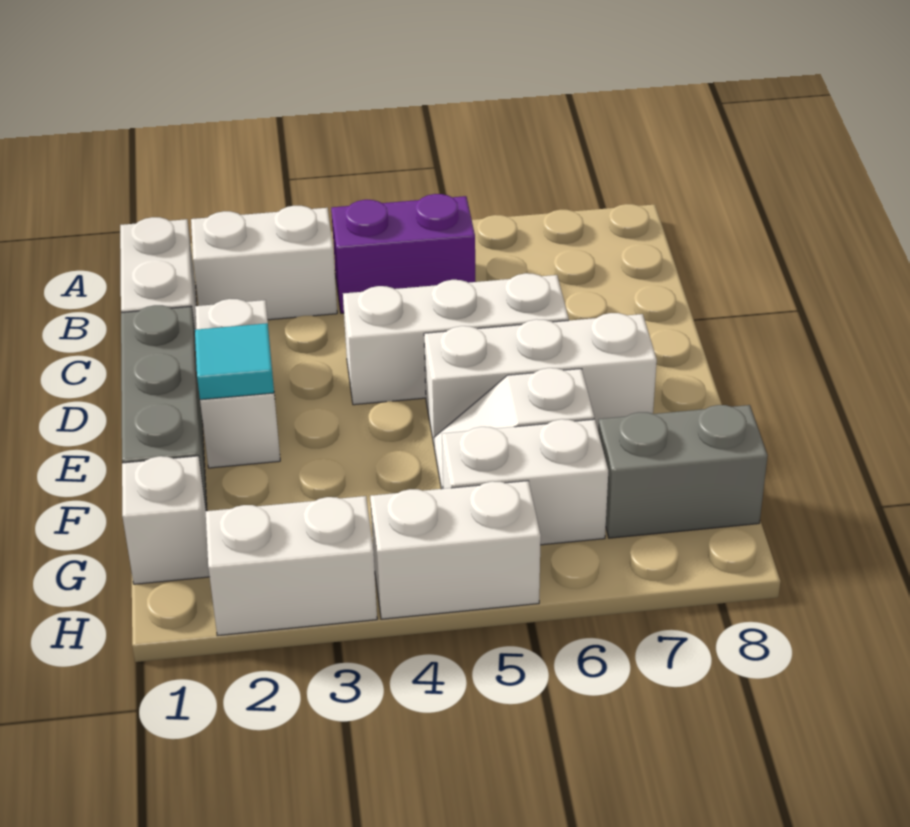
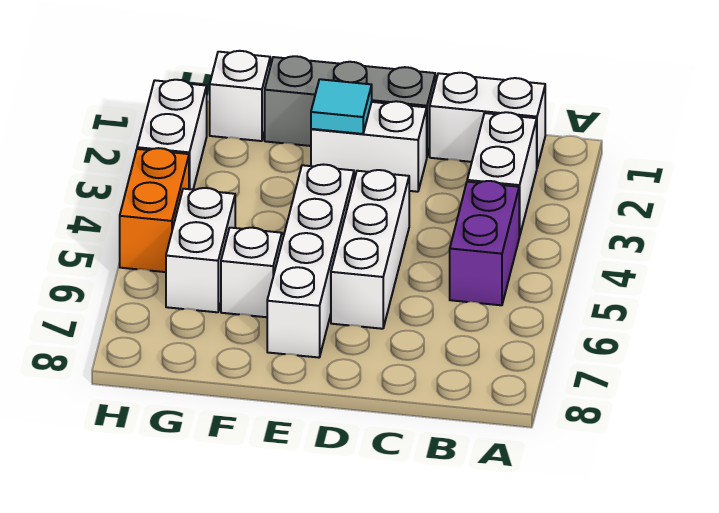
white 1x3 brick [424,313,657,444] -> white 1x4 brick [267,165,354,358]
grey 1x2 brick [598,405,768,538] -> none
white 1x2 brick [370,481,541,619] -> orange 1x2 brick [120,148,189,272]

